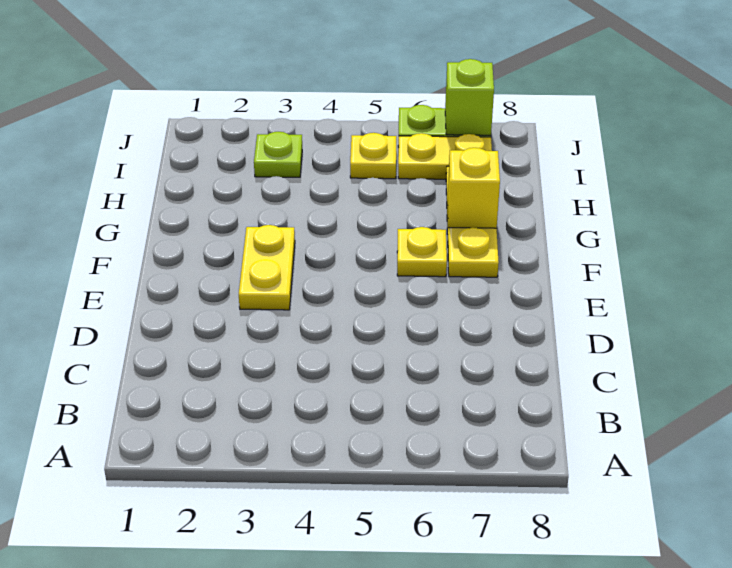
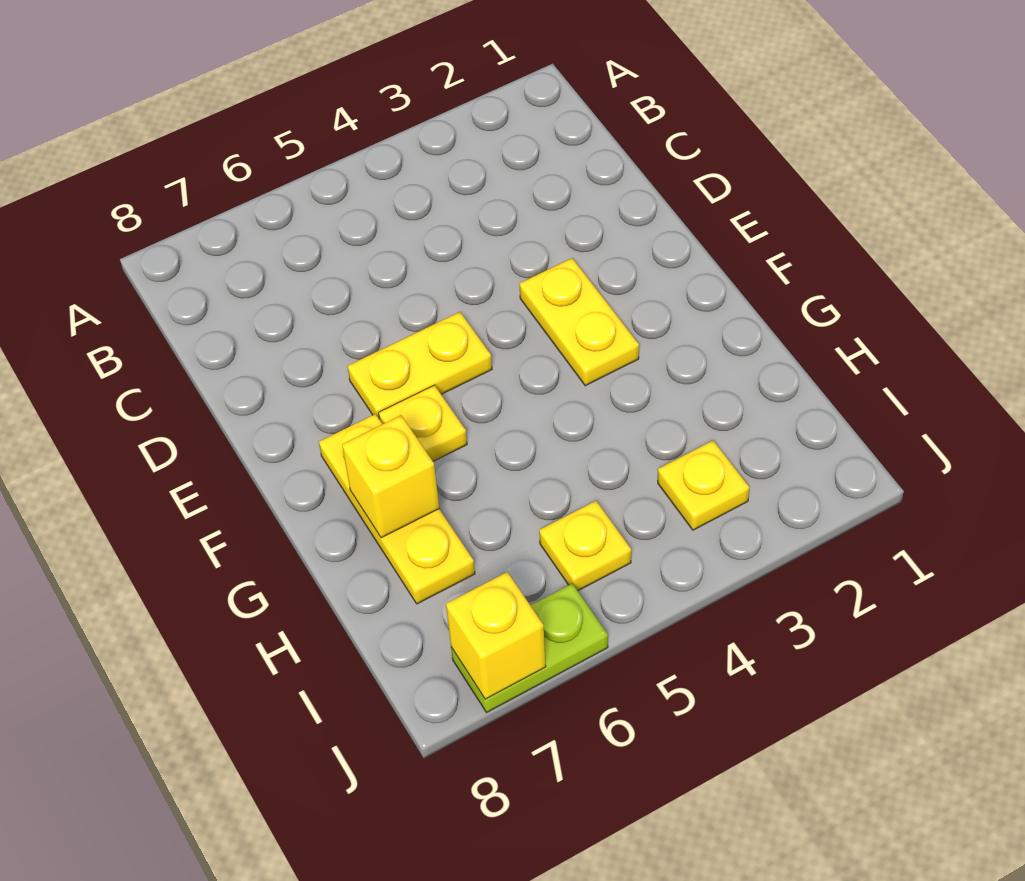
lime 1x1 plate [254,132,302,177] -> yellow 1x1 plate [658,440,750,530]
yellow 1x2 plate [398,133,492,179] -> yellow 1x2 plate moved to [347,312,492,418]
lime 1x1 brick [445,59,494,135] -> yellow 1x1 brick [446,572,546,699]

